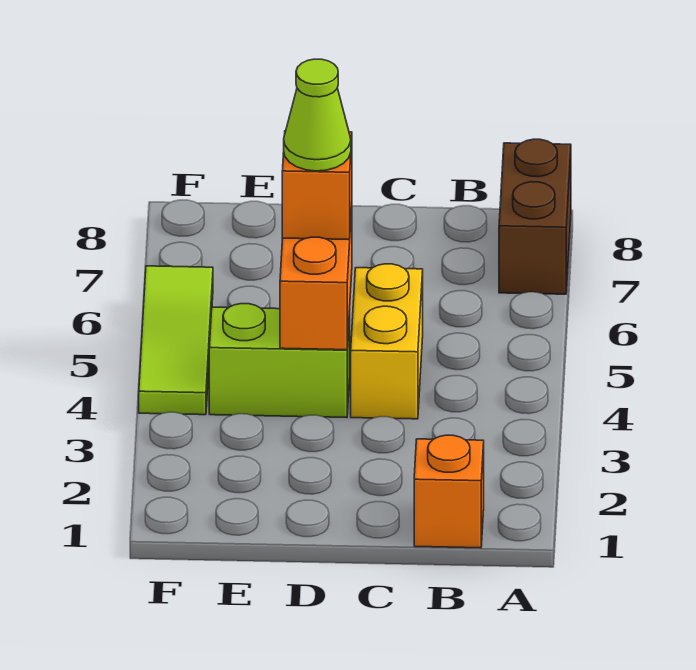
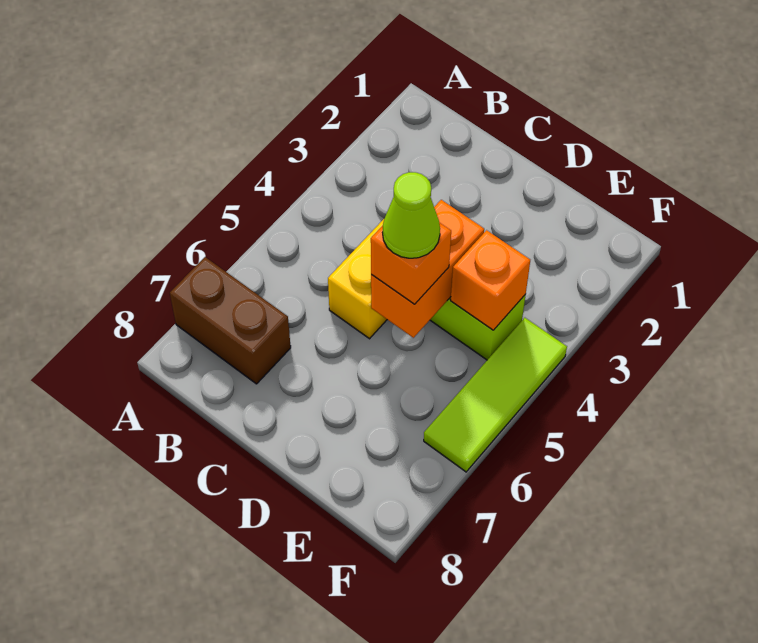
brown 1x2 brick [499,139,571,294] -> brown 1x2 brick turned to [170,257,291,384]
orange 1x1 brick [414,435,484,548] -> orange 1x1 brick moved to [451,230,530,330]

